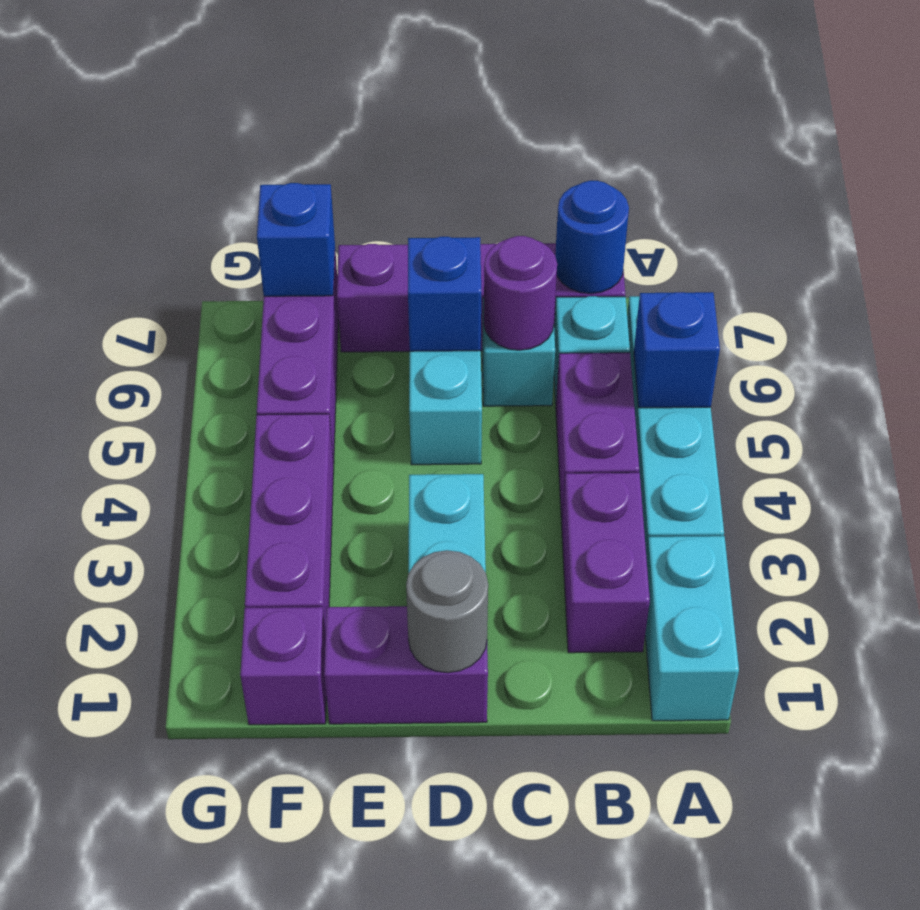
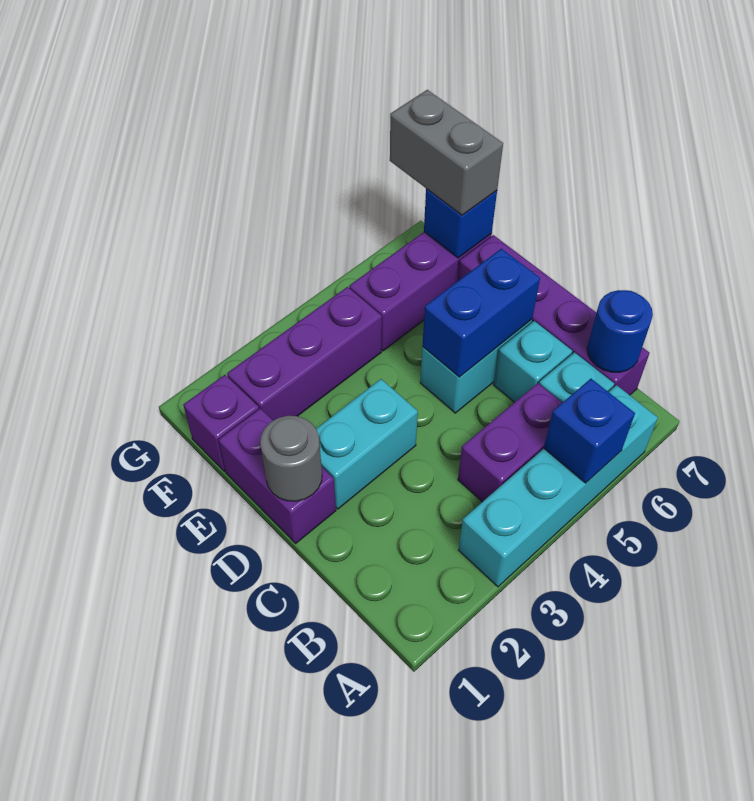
cyan 1x2 brick [645,536,739,721] -> none
purple 1x2 brick [562,473,650,653] -> none
purple 1x1 round brick [484,236,557,350] -> none
blue 1x1 brick [408,237,481,351] -> blue 1x2 brick [422,249,540,377]
none -> grey 1x2 brick [390,90,503,215]

